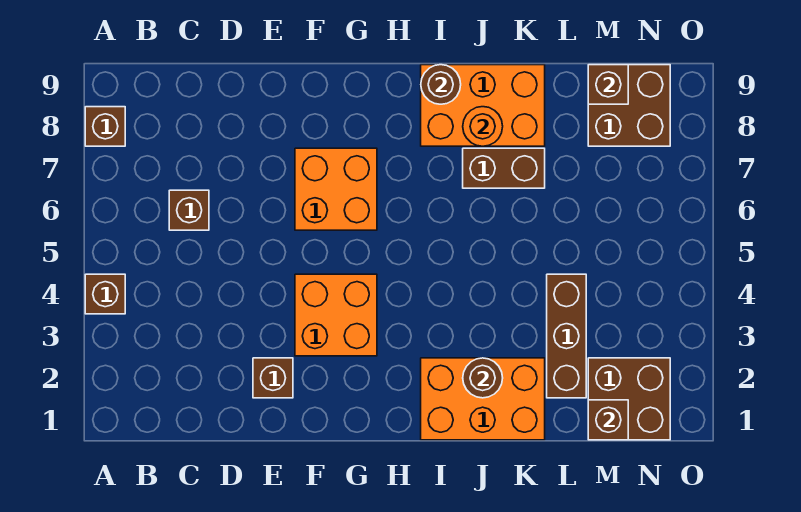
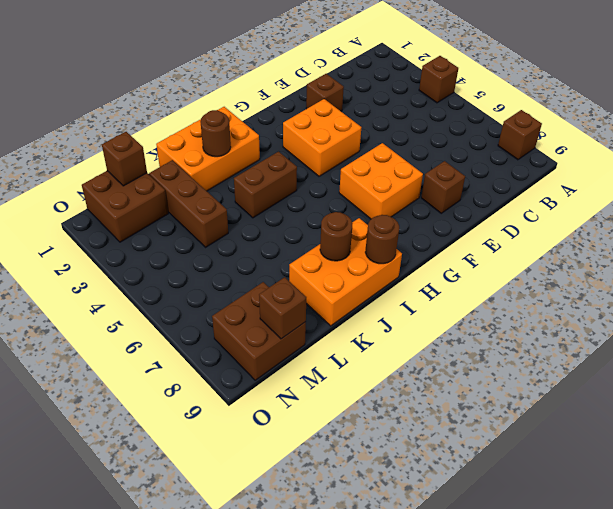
brown 1x1 brick [169,190,209,230] -> brown 1x1 brick moved to [421,161,465,213]
brown 1x2 brick [463,148,545,188] -> brown 1x2 brick moved to [234,151,297,218]
orange 1x1 round brick [463,107,503,146] -> brown 1x1 round brick [320,212,353,261]

